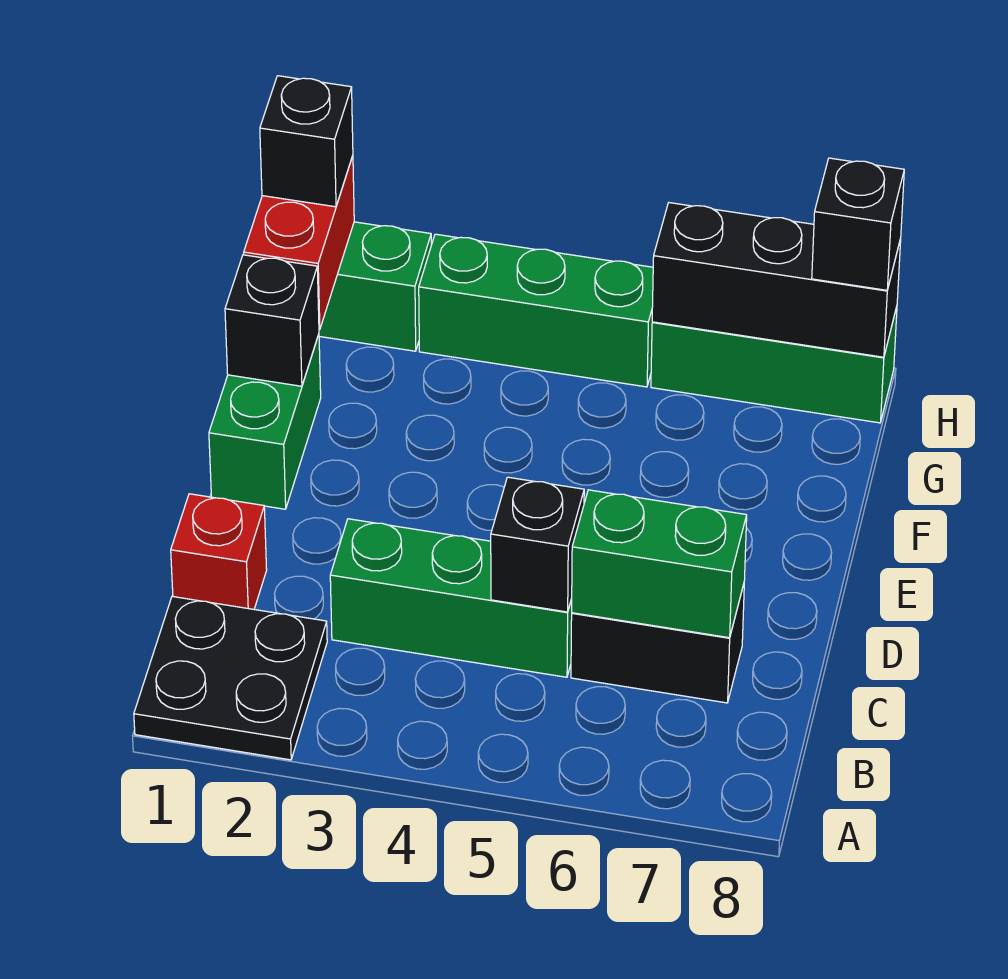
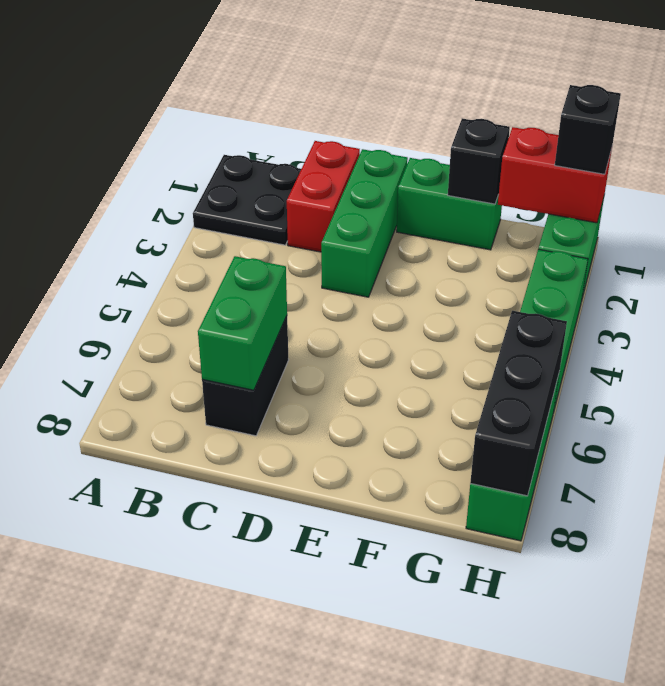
red 1x1 brick [171,494,267,609] -> red 1x2 brick [287,141,360,252]
green 1x3 brick [330,519,572,677] -> green 1x3 brick moved to [321,149,408,297]
black 1x1 brick [491,477,584,612] -> none
black 1x1 brick [812,158,904,290] -> none

